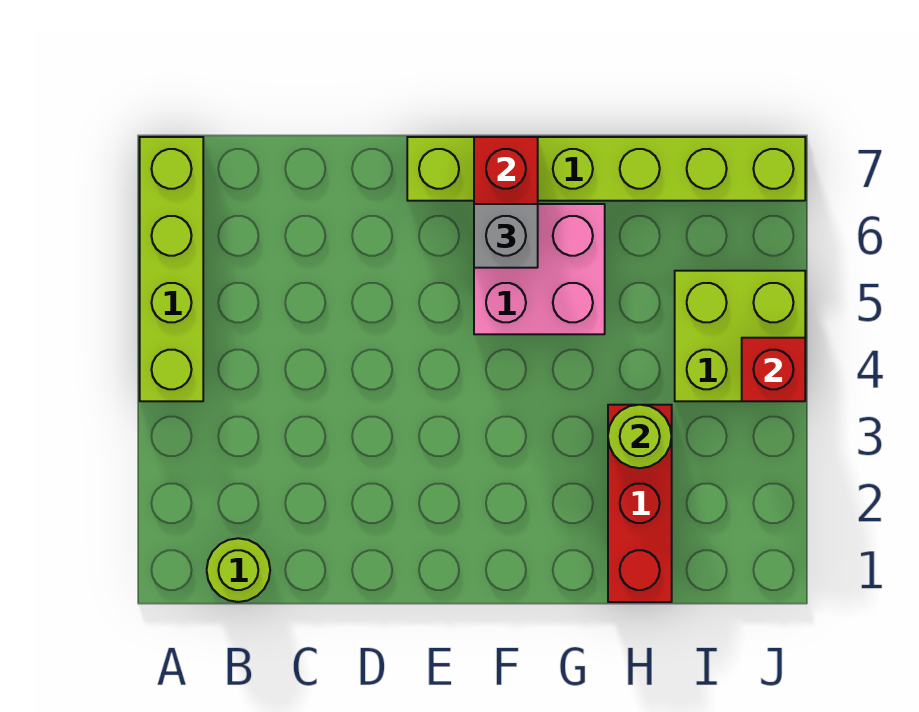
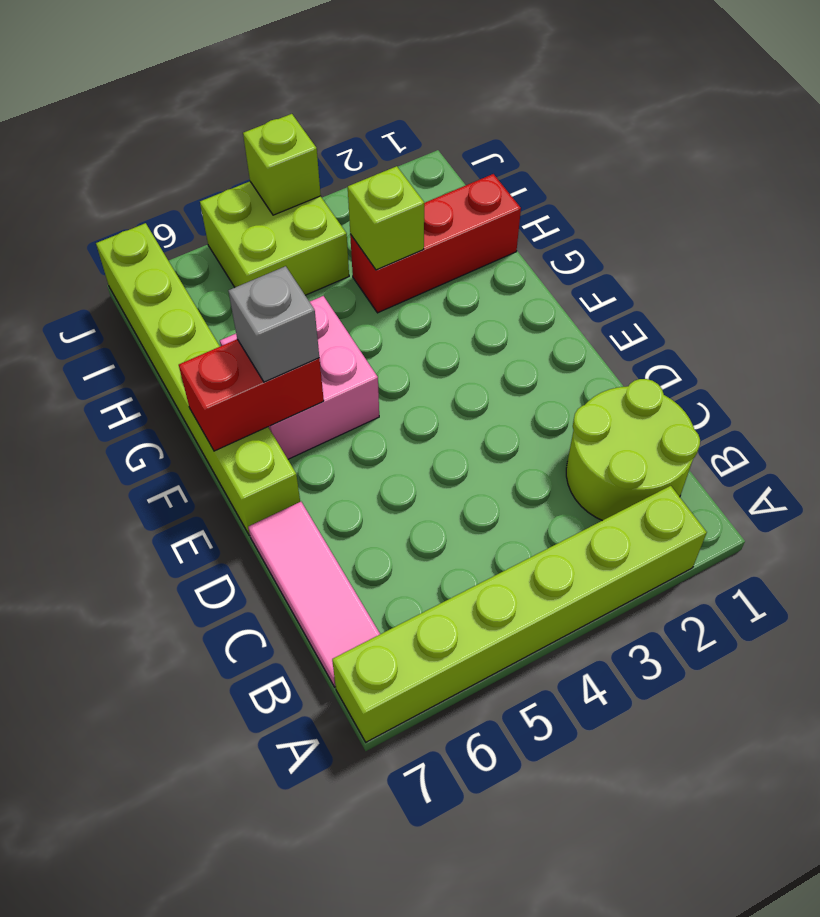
lime 1x4 brick [140,137,203,401] -> lime 1x6 brick [332,486,707,742]
lime 1x1 round brick [207,538,270,602] -> lime 2x2 round brick [566,379,700,521]
none -> pink 1x3 tile [248,502,380,687]
lime 1x1 round brick [608,405,672,468] -> lime 1x1 brick [348,166,424,270]
red 1x1 brick [742,338,805,401] -> lime 1x1 brick [243,114,321,215]

